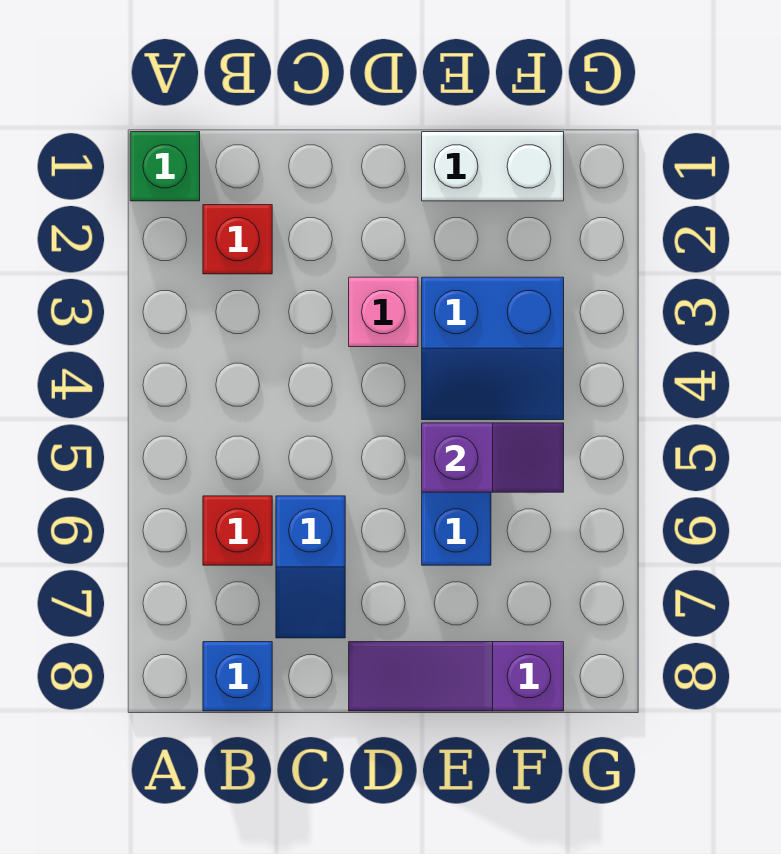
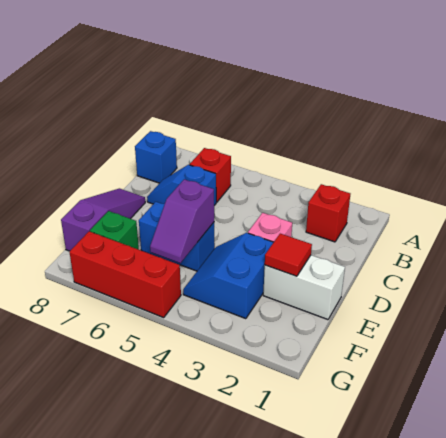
green 1x1 brick [130,132,200,201] -> green 1x1 brick moved to [90,211,139,250]
white 1x2 brick [422,132,564,201] -> white 1x2 brick turned to [263,255,345,320]
none -> red 1x1 tile [265,234,312,276]
none -> red 1x3 brick [69,231,181,318]

